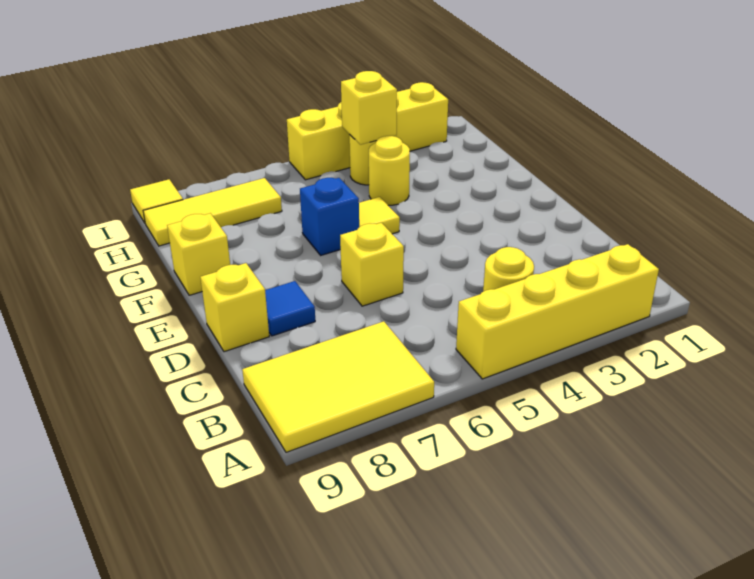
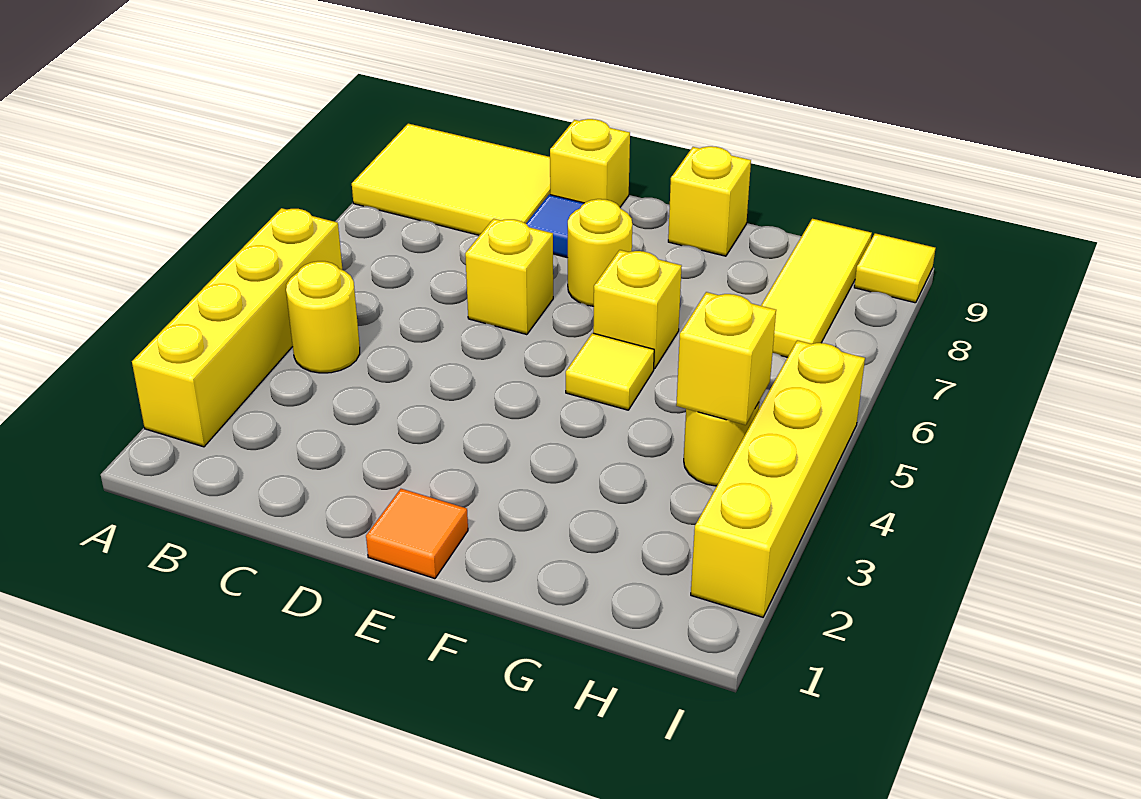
yellow 2x3 tile [242,321,434,452] -> yellow 2x3 tile turned to [352,124,550,235]
none -> orange 1x1 tile [366,489,468,579]
blue 1x1 brick [300,178,359,255] -> yellow 1x1 brick [593,250,682,369]
yellow 1x1 round brick [369,136,410,205] -> yellow 1x1 round brick moved to [568,199,632,306]

